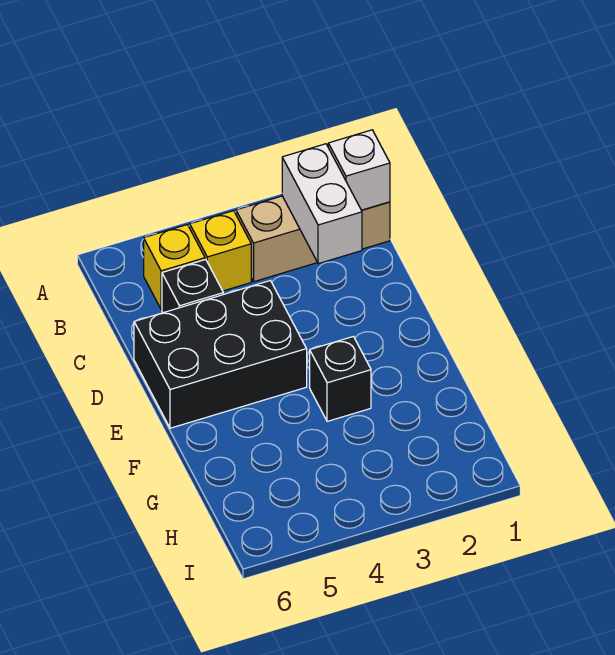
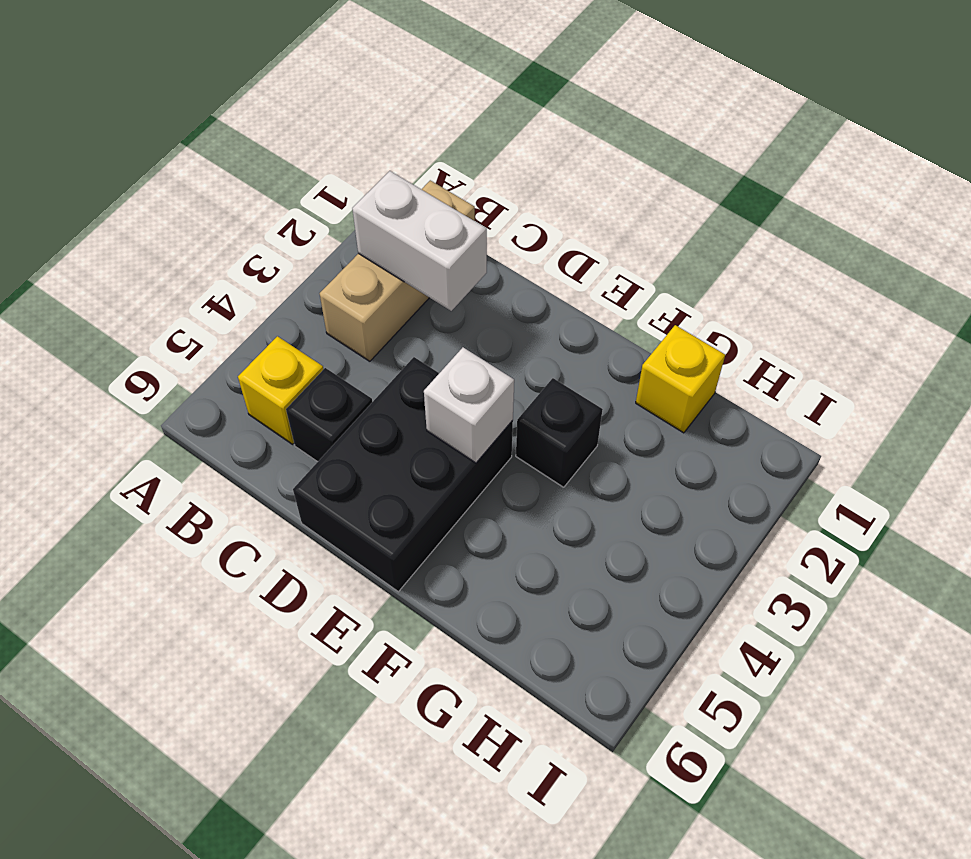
white 1x1 brick [328,130,390,210] -> white 1x1 brick moved to [424,347,514,463]
yellow 1x1 brick [190,211,251,291] -> yellow 1x1 brick moved to [636,325,725,433]

